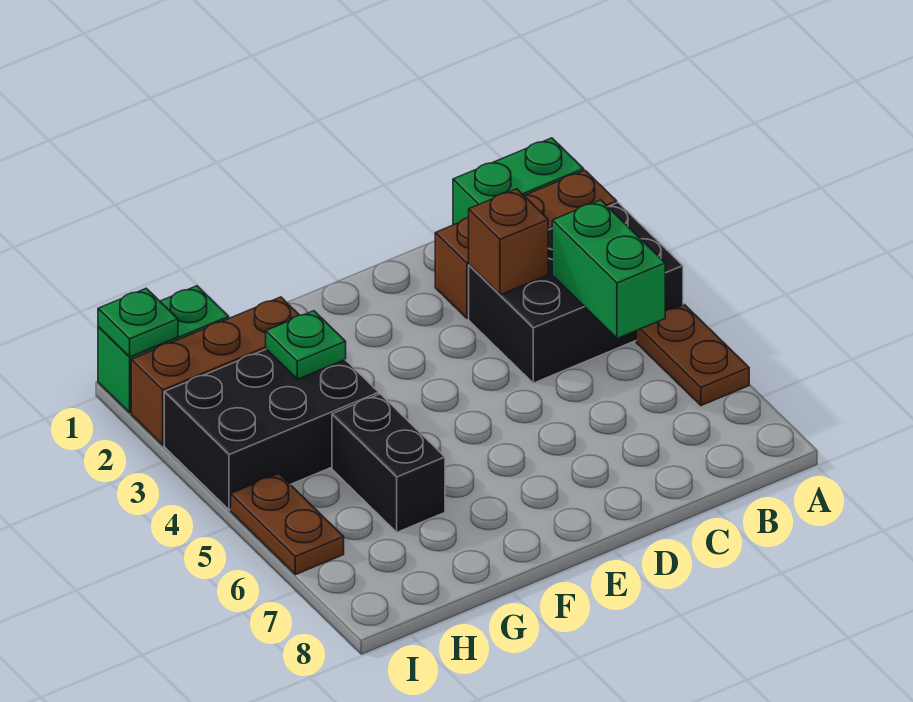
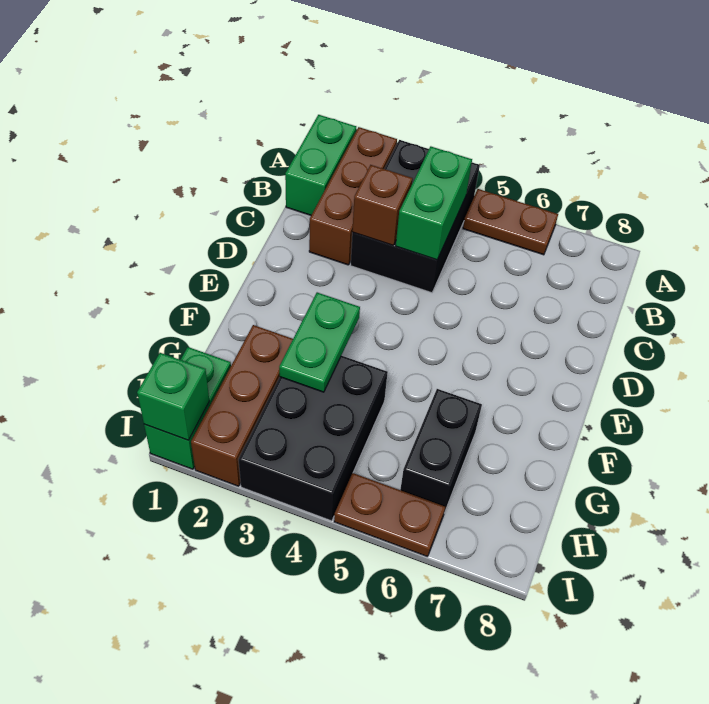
green 1x2 brick [552,200,665,338] -> green 1x2 brick turned to [396,146,472,260]
green 1x1 plate [266,311,346,379] -> green 1x2 plate [279,292,360,392]
black 1x2 brick [332,394,445,532] -> black 1x2 brick turned to [400,389,482,513]
green 1x1 plate [98,288,178,357] -> green 1x1 brick [137,353,209,440]

